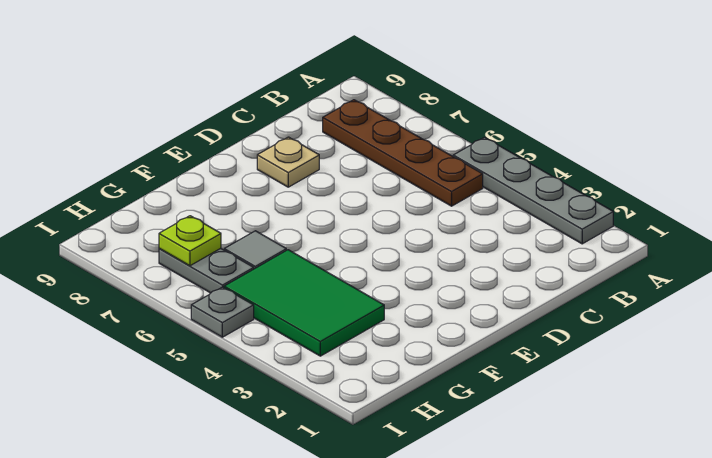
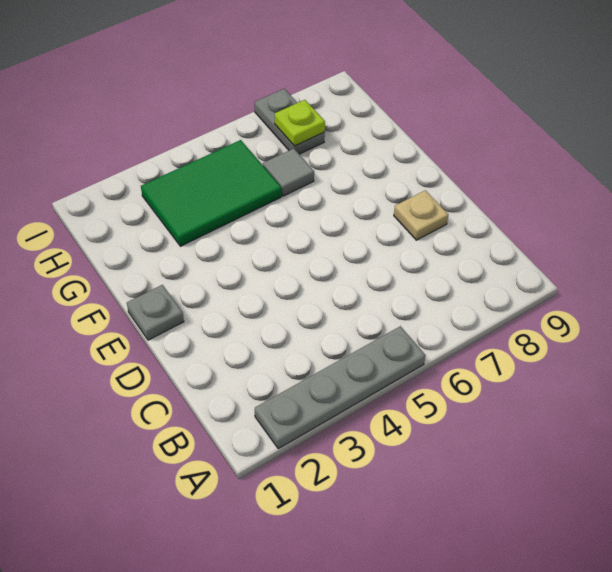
brown 1x4 plate [323,100,483,206] -> none
grey 1x2 plate [159,248,254,293] -> grey 1x2 plate turned to [255,89,325,154]
grey 1x1 plate [191,287,254,337] -> grey 1x1 plate moved to [127,285,184,340]

